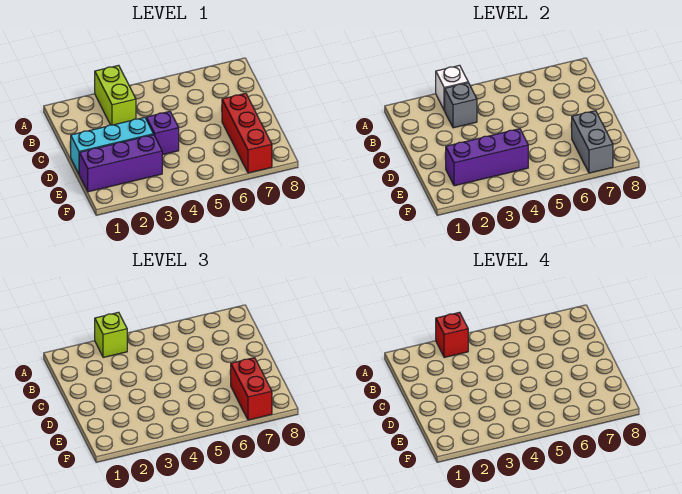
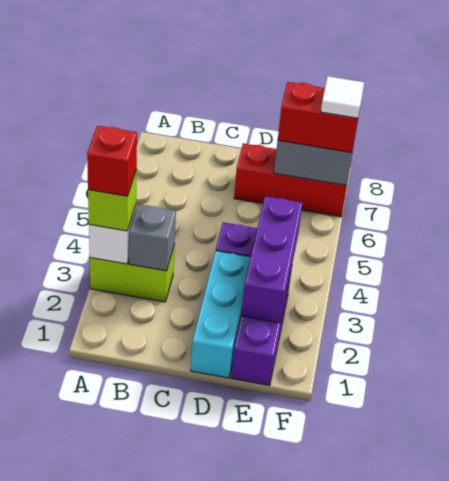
none -> white 1x1 tile [321,76,364,118]

